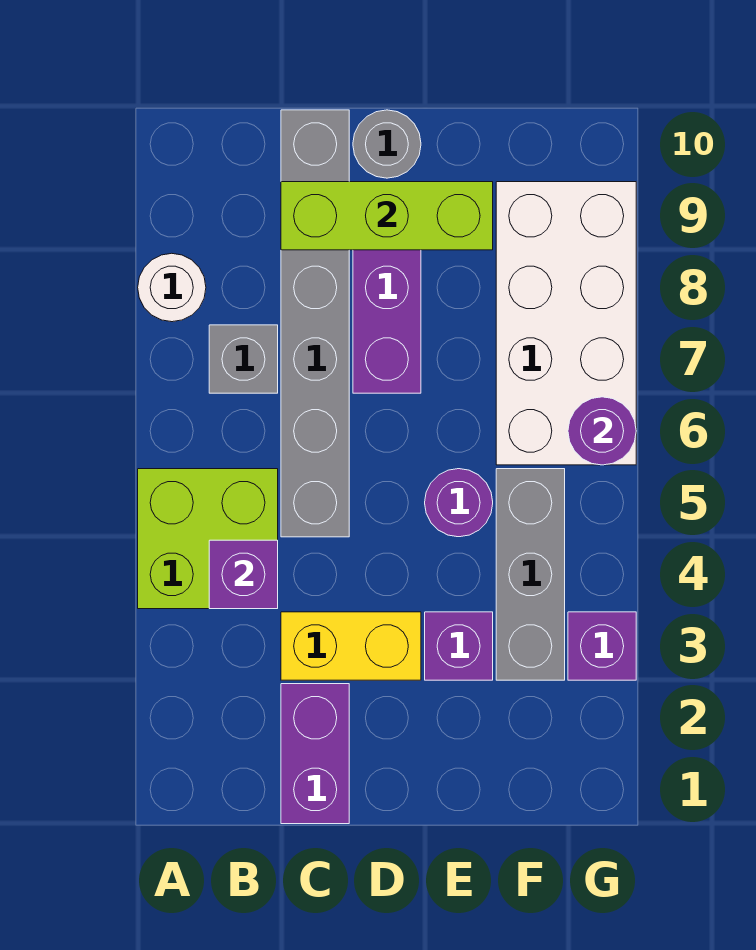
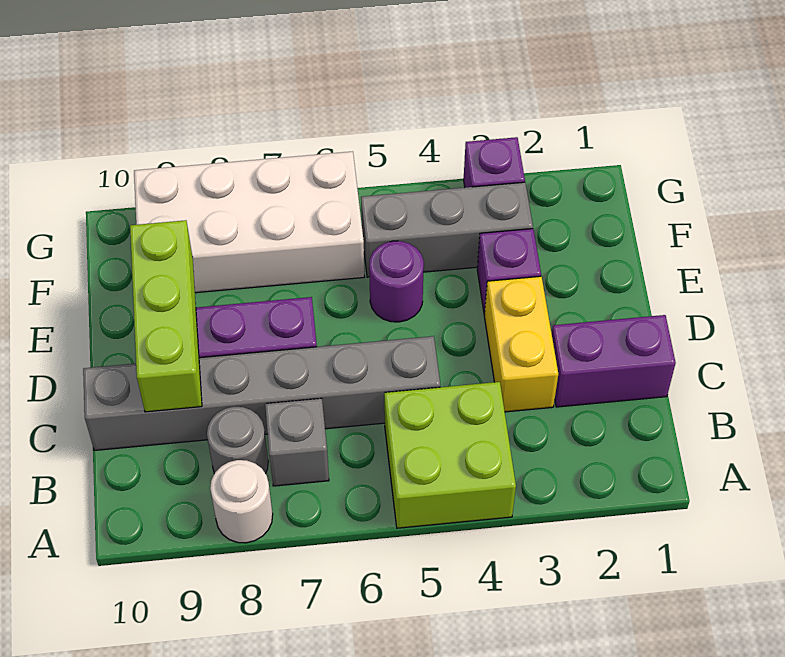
purple 1x1 brick [209,540,278,609] -> none
grey 1x1 round brick [353,110,421,178] -> grey 1x1 round brick moved to [207,407,268,473]
purple 1x1 round brick [568,397,636,465] -> none

